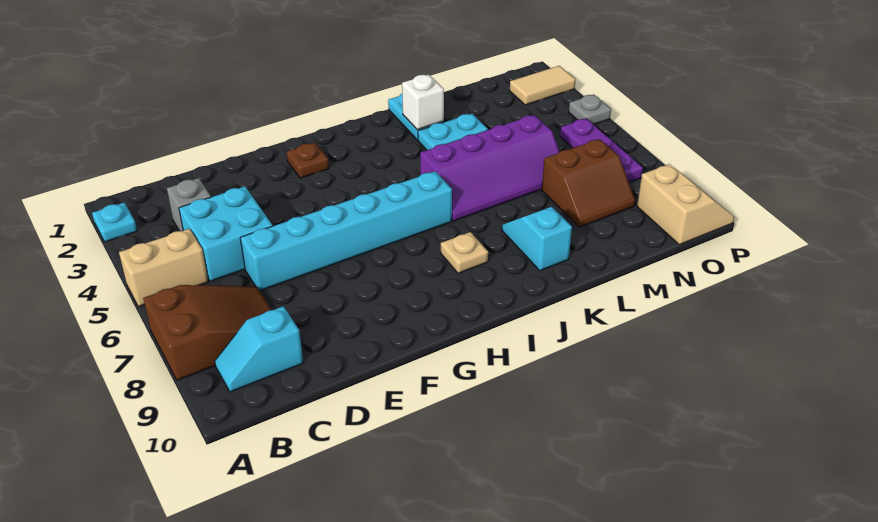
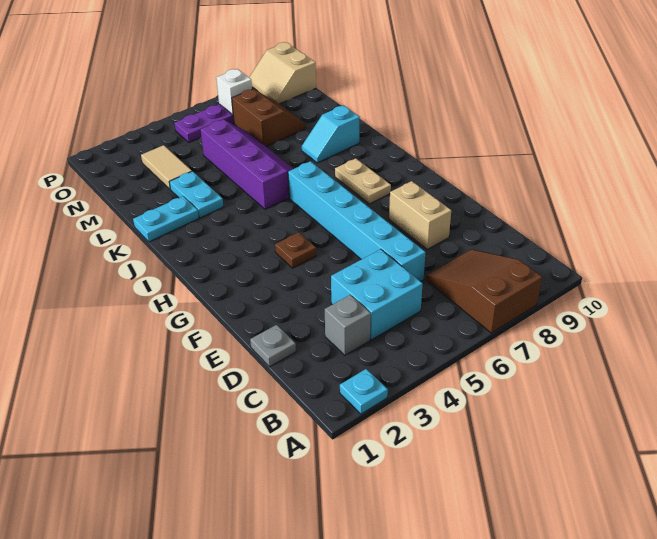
tan 1x2 brick [119,229,208,307] -> tan 1x2 brick moved to [389,181,451,249]
cyan 1x2 slope [215,306,303,392] -> none
brown 1x1 plate [286,143,329,178] -> brown 1x1 plate moved to [275,232,316,268]
tan 1x1 plate [441,232,488,273] -> tan 1x2 plate [335,158,391,204]
white 1x1 brick [402,75,444,130] -> white 1x1 brick moved to [216,69,252,114]
tan 1x2 tile [510,66,576,105] -> tan 1x2 tile moved to [141,145,192,189]
tan 2x2 slope [637,164,734,245] -> tan 2x2 slope turned to [249,42,316,104]
grey 1x1 plate [569,95,611,125] -> grey 1x1 plate moved to [250,325,296,367]

